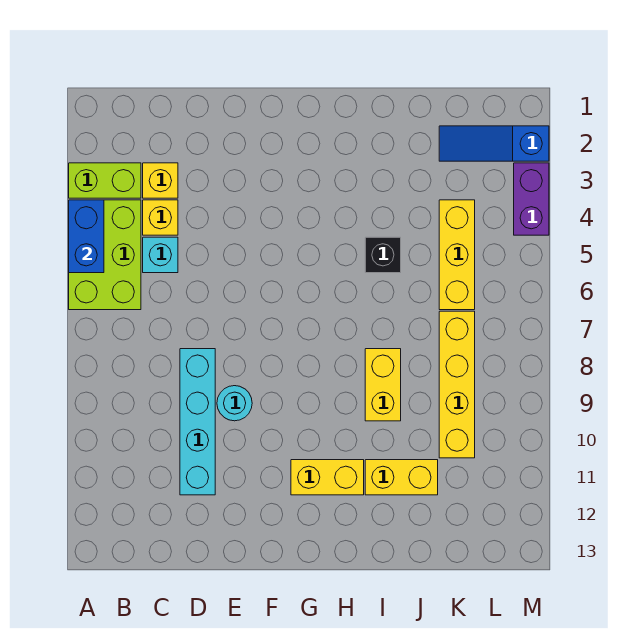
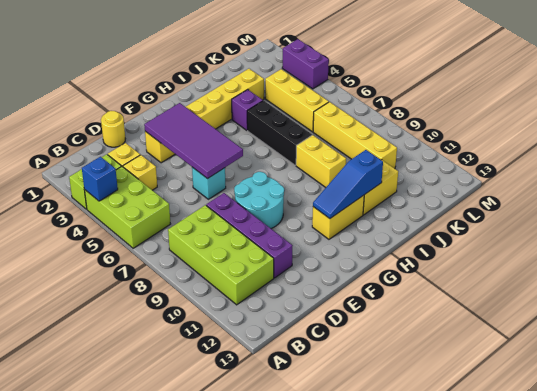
blue 1x2 brick [69,200,104,273] -> blue 1x1 brick [82,157,118,201]
none -> lime 2x4 brick [168,205,274,305]
cyan 1x1 brick [143,237,178,273] -> cyan 1x1 brick moved to [192,167,226,199]
none -> yellow 1x1 round brick [101,111,125,147]
cyan 1x4 brick [180,349,215,495] -> purple 1x4 brick [206,193,293,278]
none -> yellow 1x6 brick [145,69,264,163]
none -> purple 2x4 tile [144,103,243,179]
cyan 1x1 round brick [217,386,252,421] -> cyan 2x2 round brick [234,172,284,228]
none -> purple 1x1 brick [232,90,263,130]
black 1x1 brick [365,237,401,273] -> black 1x3 brick [247,101,312,165]
blue 1x3 slope [439,126,549,161] -> blue 1x3 slope moved to [313,150,383,219]

